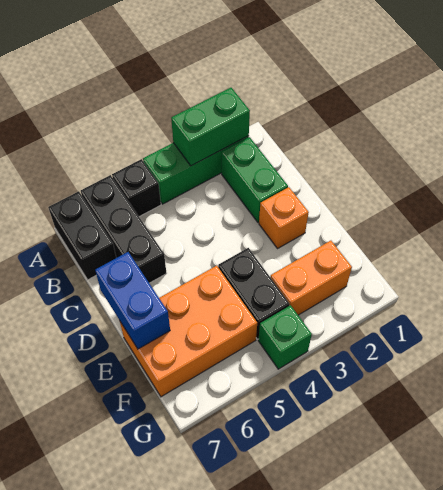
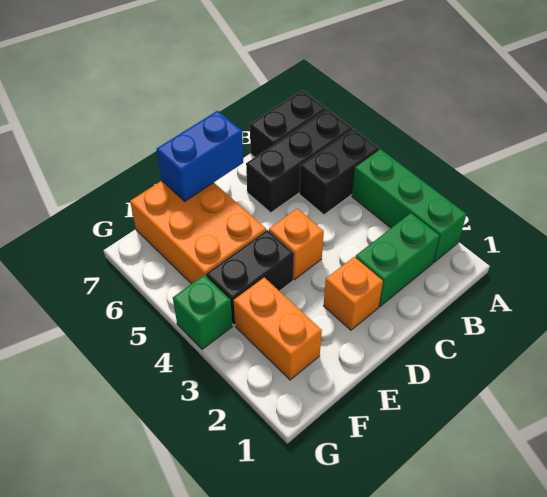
green 1x2 brick [171,88,250,166] -> none
black 1x1 brick [112,159,161,217] -> black 1x2 brick [299,129,379,215]
none -> orange 1x1 brick [269,209,324,280]

